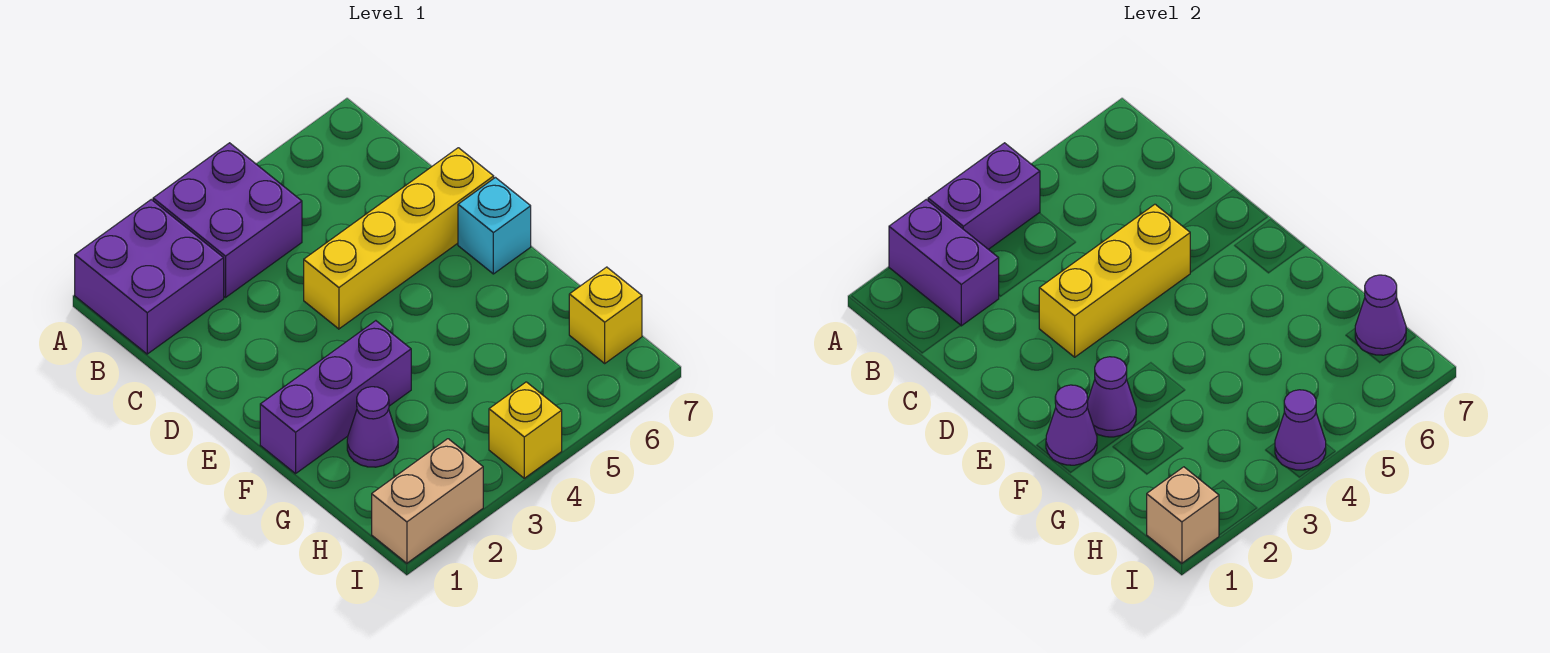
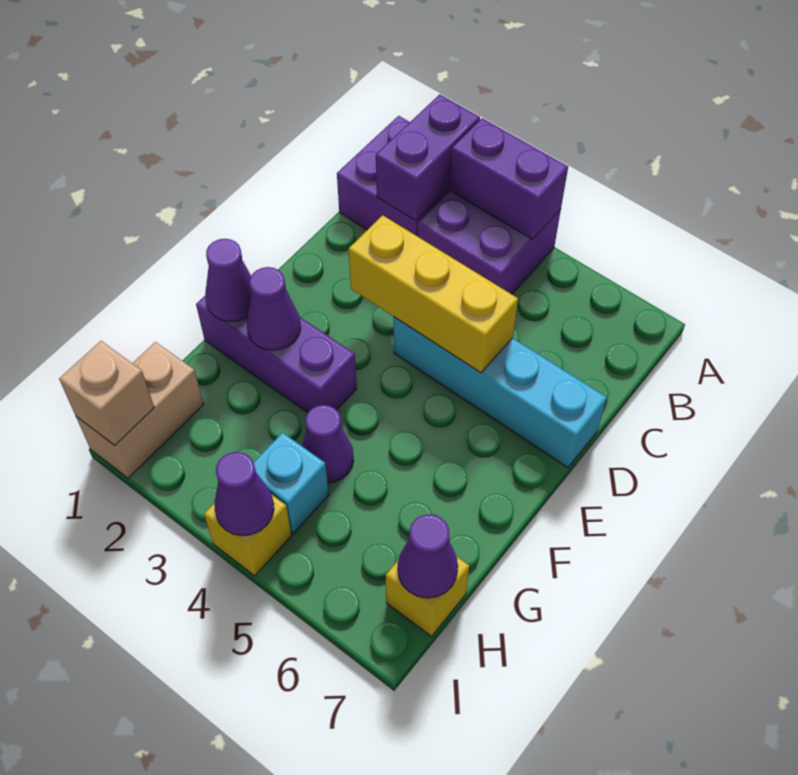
yellow 1x4 brick [304,148,494,329] -> cyan 1x4 brick [394,317,607,467]
cyan 1x1 brick [458,178,531,274] -> cyan 1x1 brick moved to [253,433,329,533]
purple 1x1 cone [347,387,398,467] -> purple 1x1 cone moved to [302,405,354,483]
tan 1x2 brick [372,439,483,563] -> tan 1x2 brick turned to [76,342,204,478]

